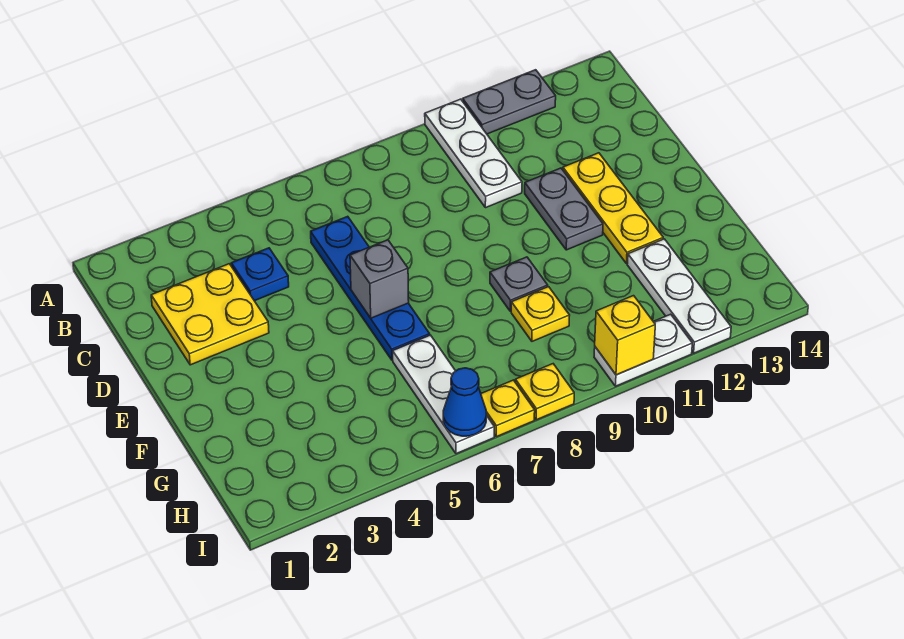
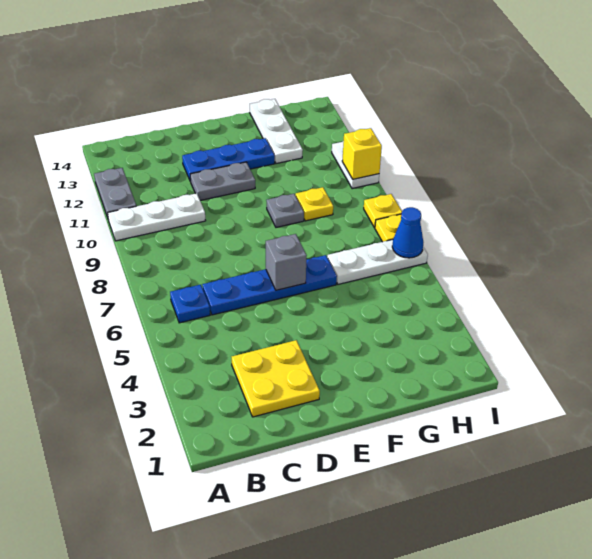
blue 1x1 plate [231,248,289,301] -> blue 1x1 plate moved to [170,285,210,323]
yellow 1x3 plate [563,153,663,264] -> blue 1x3 plate [182,138,275,181]
white 1x3 plate [627,239,731,353] -> white 1x3 plate turned to [250,99,303,164]

